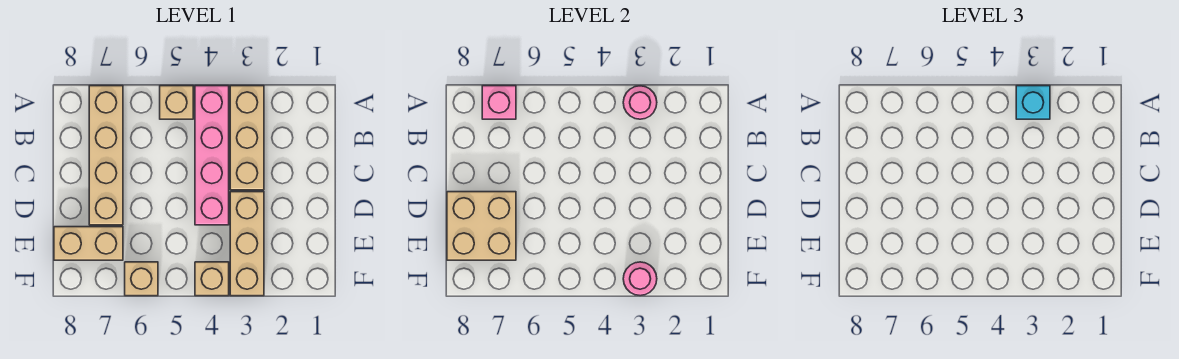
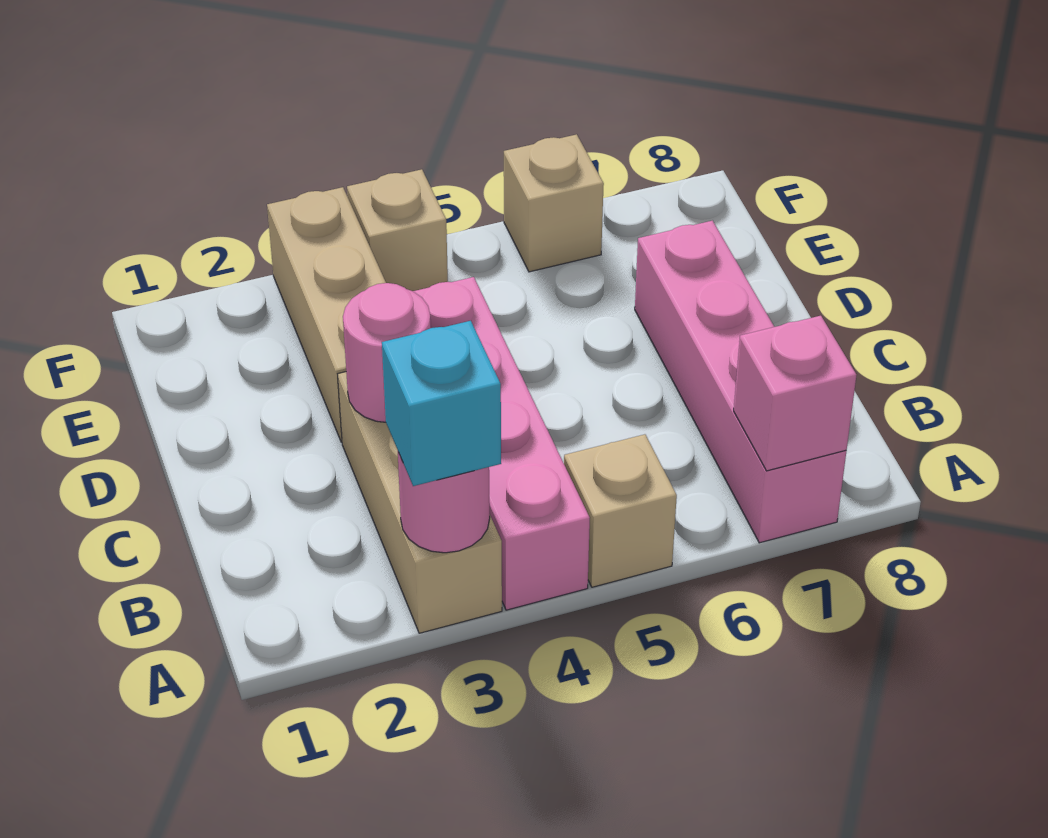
tan 1x4 brick [89,86,123,225] -> pink 1x4 brick [635,221,846,543]
tan 2x2 brick [447,192,516,260] -> none
tan 1x2 brick [54,227,123,260] -> none
pink 1x1 round brick [623,262,657,296] -> pink 1x1 round brick moved to [343,283,431,422]

